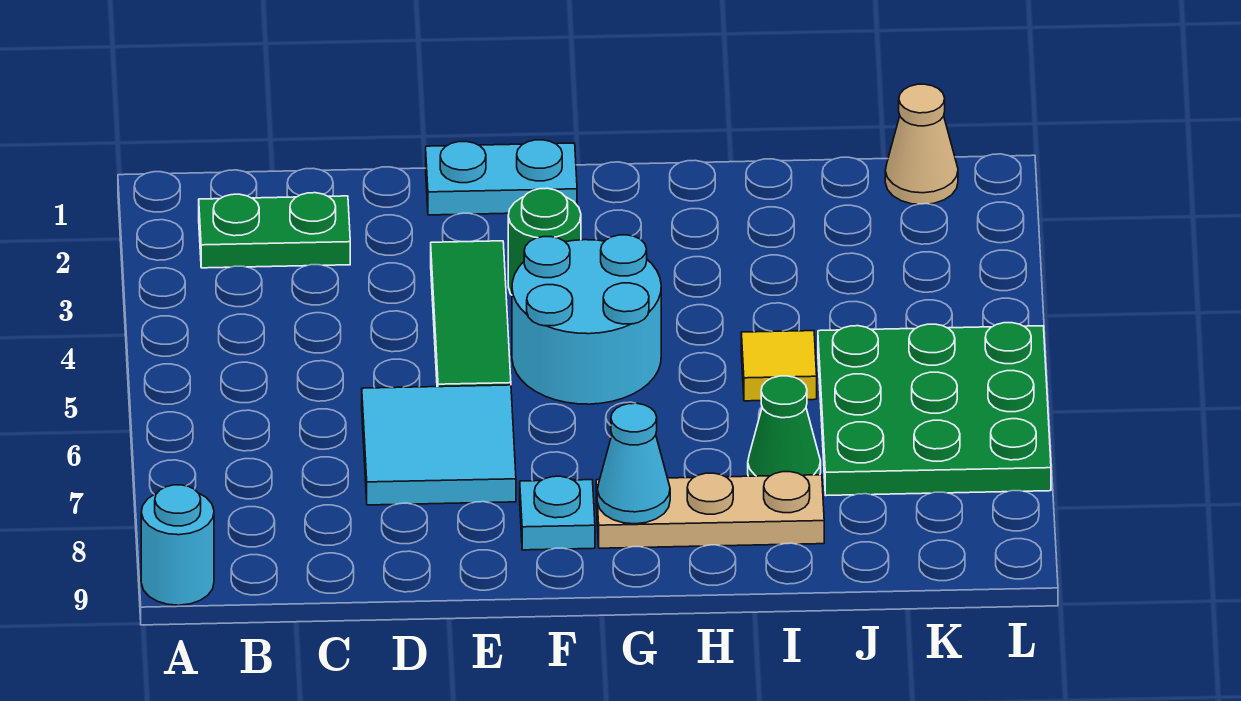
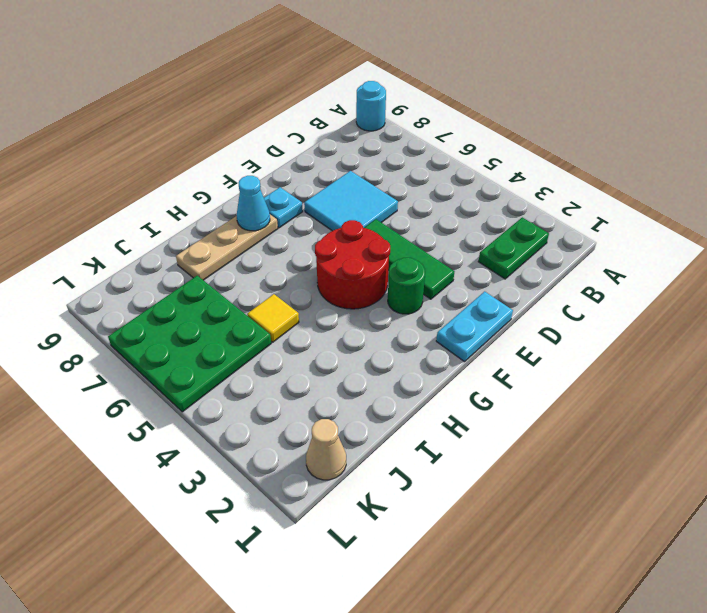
cyan 2x2 round brick [512,235,661,404] -> red 2x2 round brick [315,220,390,309]
green 1x1 cone [748,376,821,476] -> none

